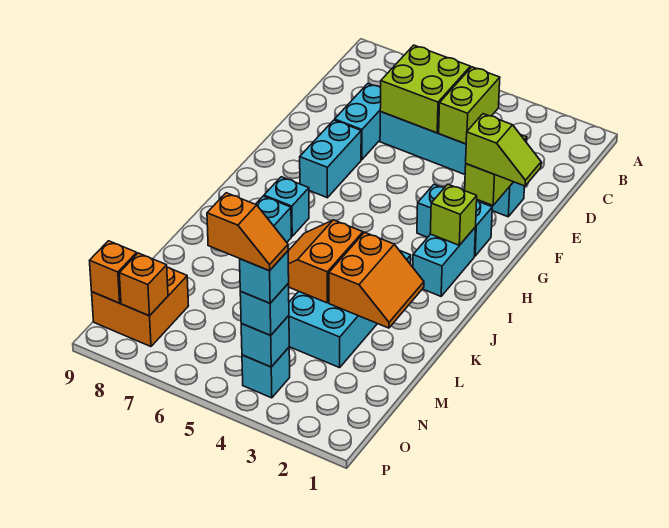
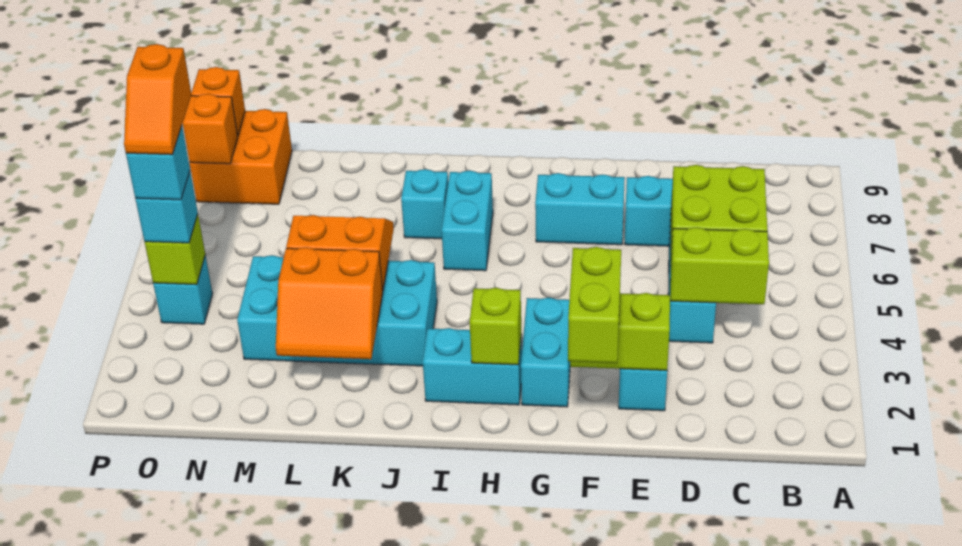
lime 1x2 slope [466,114,541,186] -> lime 1x2 brick [568,247,621,363]
cyan 1x1 brick [264,177,309,236] -> cyan 1x2 brick [442,170,493,271]
cyan 1x1 brick [241,316,289,367] -> lime 1x1 brick [145,215,205,285]

